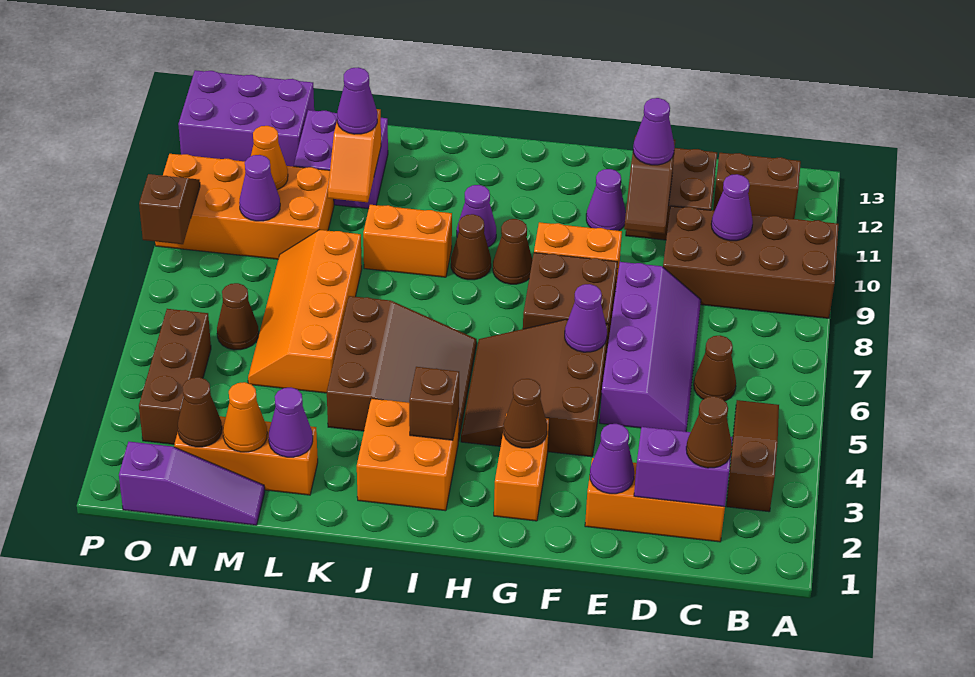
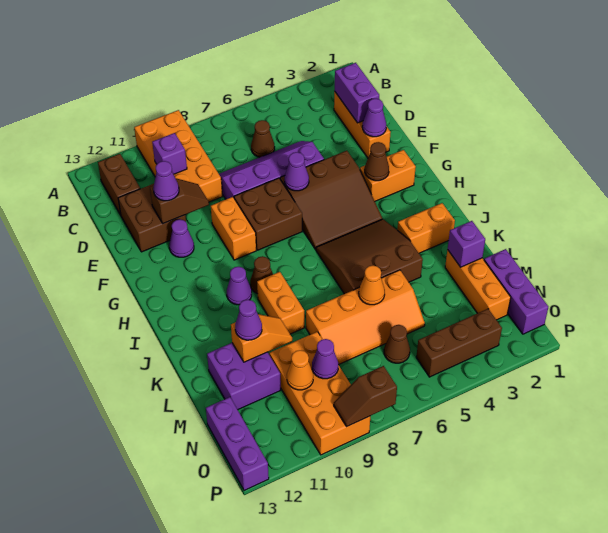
brown 2x4 brick [663,206,839,318] -> orange 2x4 brick [134,110,223,202]
brown 1x3 slope [726,400,779,512] -> none
brown 1x1 cone [686,396,732,468] -> none
purple 1x1 cone [711,174,753,241] -> purple 1x1 brick [152,133,187,174]
brown 1x1 cone [493,219,532,284] -> none
orange 2x2 brick [357,398,459,511] -> orange 1x2 brick [397,203,455,253]
brown 1x1 brick [409,367,459,440] -> none
purple 1x1 cone [269,388,313,457] -> purple 1x1 brick [448,221,485,267]
purple 1x3 slope [119,442,265,525] -> purple 1x3 brick [484,249,548,334]
orange 1x1 cone [223,382,267,452] -> orange 1x1 cone moved to [359,266,385,305]
brown 1x1 cone [178,377,222,447] -> none
purple 2x3 brick [178,70,314,167] -> purple 1x3 brick [206,397,269,491]

